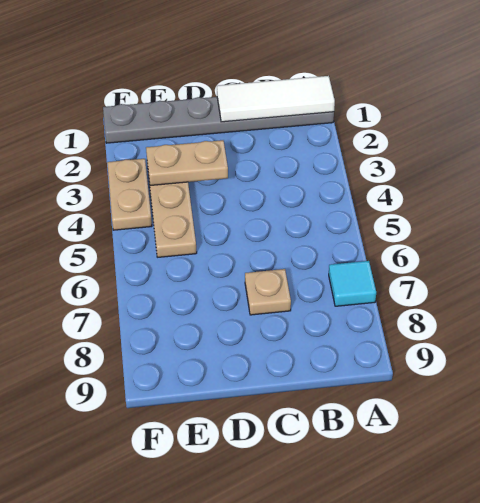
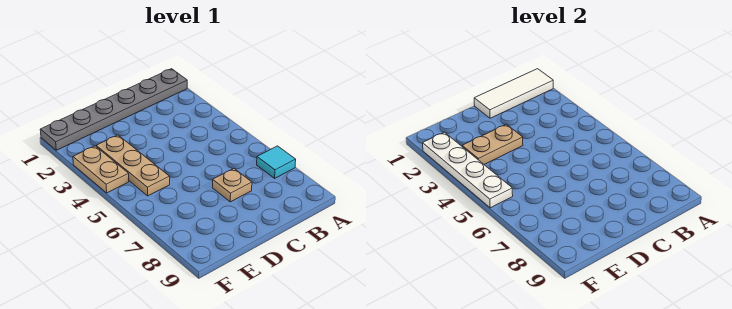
none -> white 1x4 plate [423,132,513,208]

